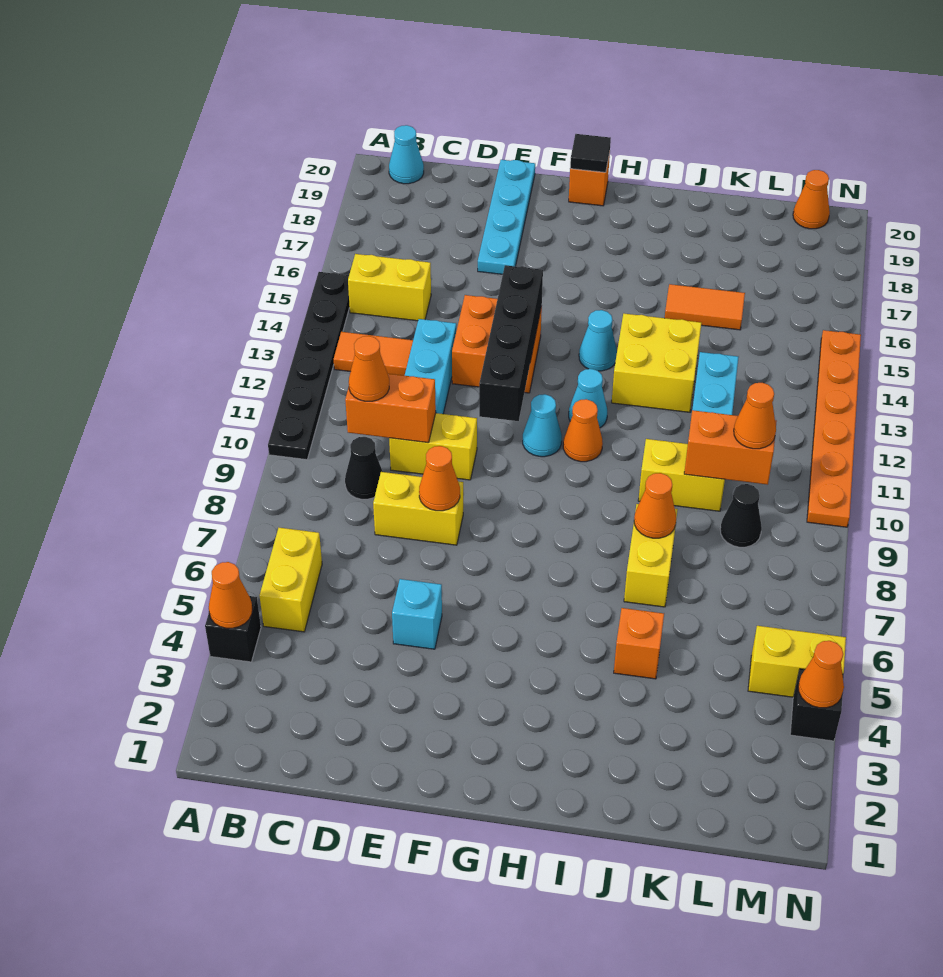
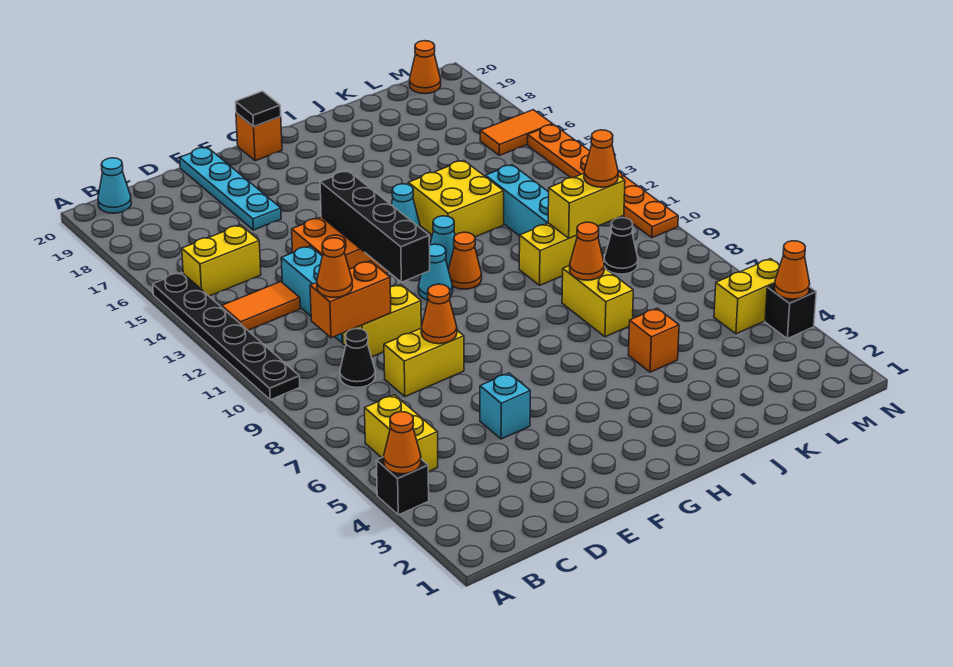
orange 1x2 tile [665,284,745,330] -> orange 1x2 tile moved to [480,110,552,155]
orange 1x2 brick [684,410,777,485] -> yellow 1x2 brick [548,174,625,238]

